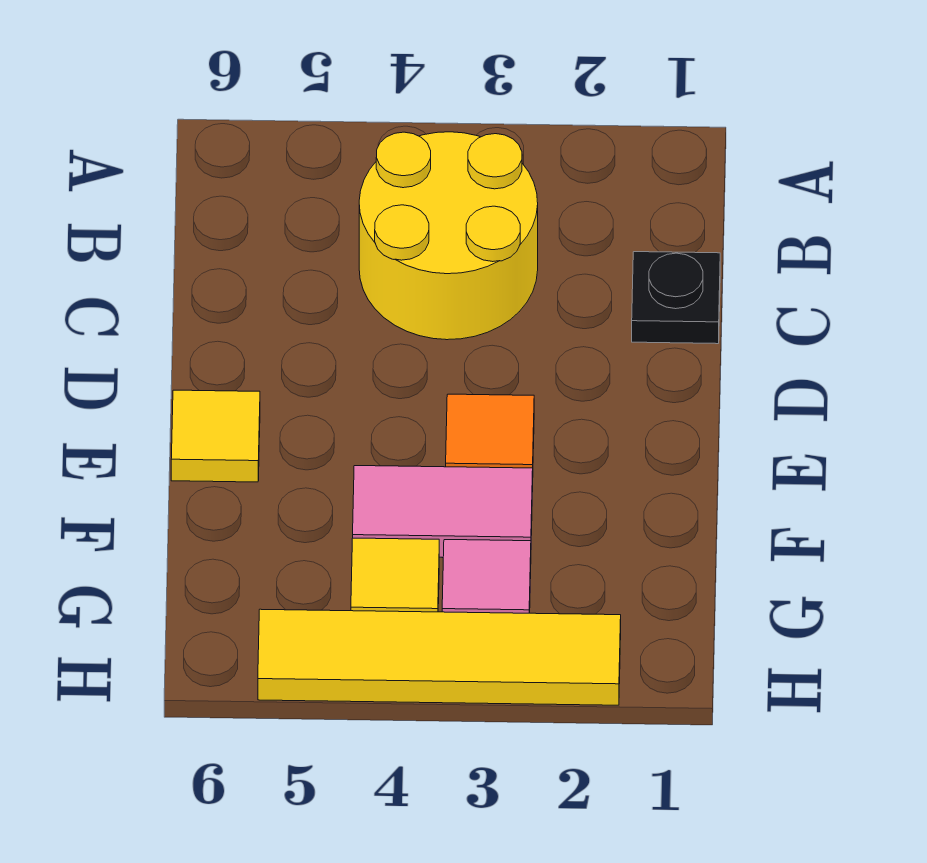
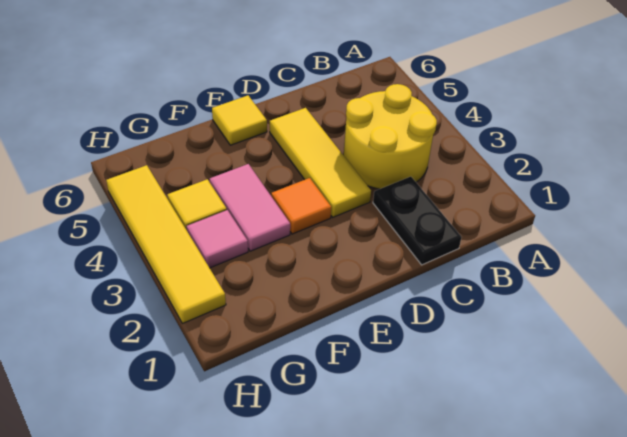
black 1x1 plate [632,252,720,344] -> black 1x2 plate [373,177,462,265]
none -> yellow 1x3 tile [270,108,371,217]

